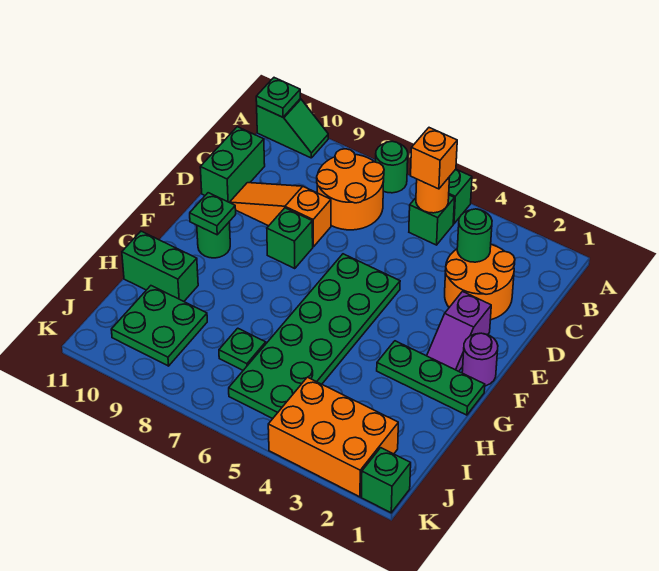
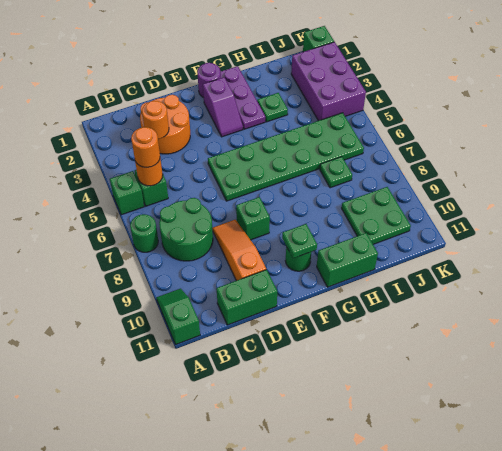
green 1x1 plate [256,78,300,117] -> green 1x1 plate moved to [257,93,288,122]
orange 1x1 brick [411,128,457,189] -> orange 1x1 round brick [131,127,160,167]
orange 2x2 round brick [317,149,384,230] -> green 2x2 round brick [159,198,213,261]
green 1x1 round brick [457,209,492,262] -> orange 1x1 round brick [142,101,169,139]
orange 1x3 slope [230,183,331,247] -> orange 1x3 slope turned to [212,220,266,281]
purple 1x2 slope [427,292,491,371] -> purple 1x2 slope turned to [203,77,243,137]
green 1x3 plate [377,341,485,415] -> purple 1x3 plate [221,66,265,129]
green 1x2 brick [122,231,198,301] -> green 1x2 brick turned to [317,233,378,287]
orange 2x3 brick [268,377,398,497] -> purple 2x3 brick [291,42,366,121]

